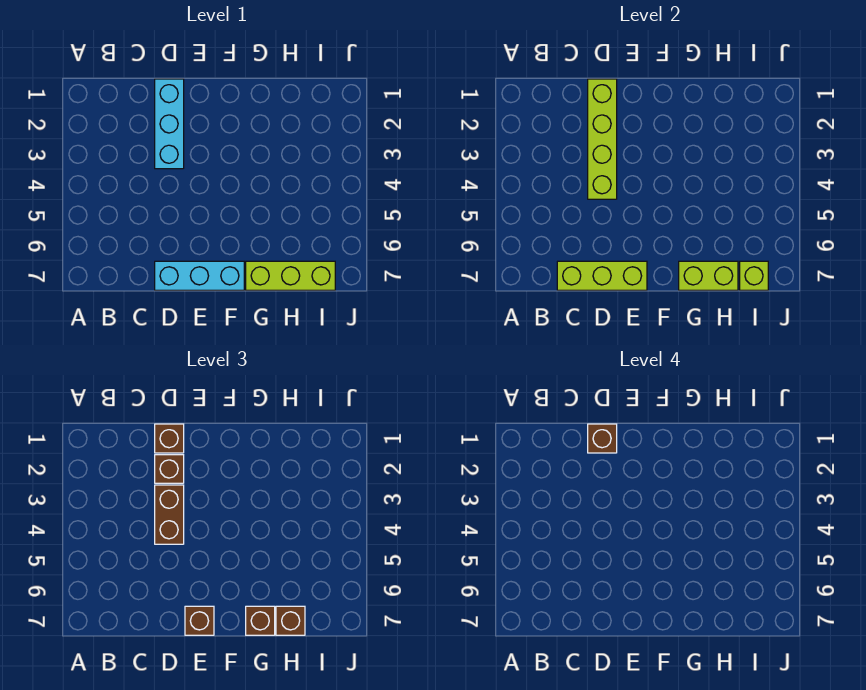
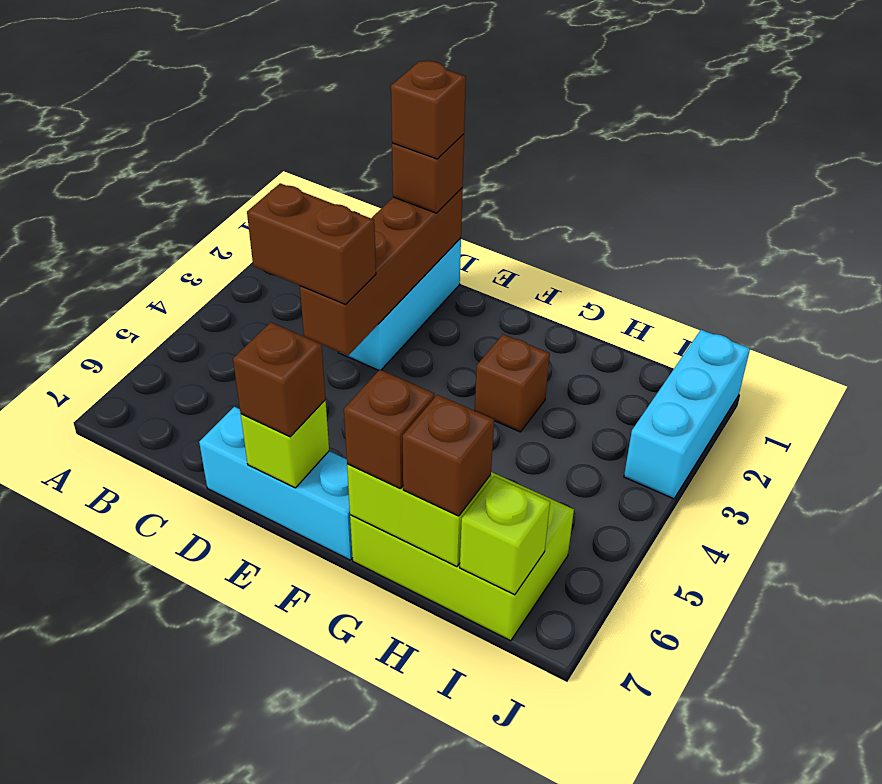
lime 1x3 brick [557,261,647,290] -> lime 1x1 brick [241,400,329,488]
lime 1x4 brick [588,79,617,199] -> brown 1x4 brick [300,188,463,356]
brown 1x1 brick [155,455,184,483] -> brown 1x1 brick moved to [475,334,550,432]
brown 1x2 brick [155,485,184,544] -> brown 1x2 brick turned to [247,183,376,304]
lime 1x3 brick [246,261,335,290] -> lime 2x3 brick [350,472,574,641]
none -> cyan 1x3 brick [624,330,750,499]

